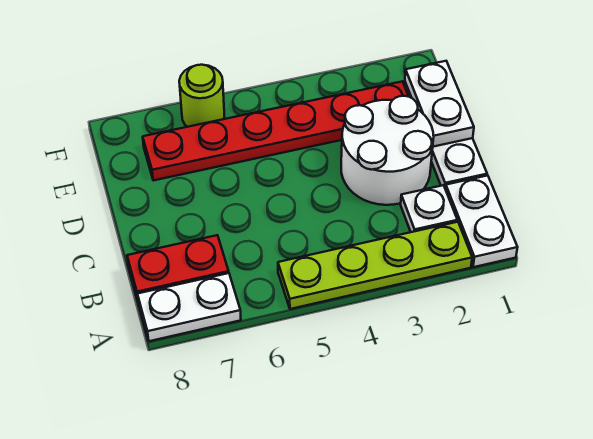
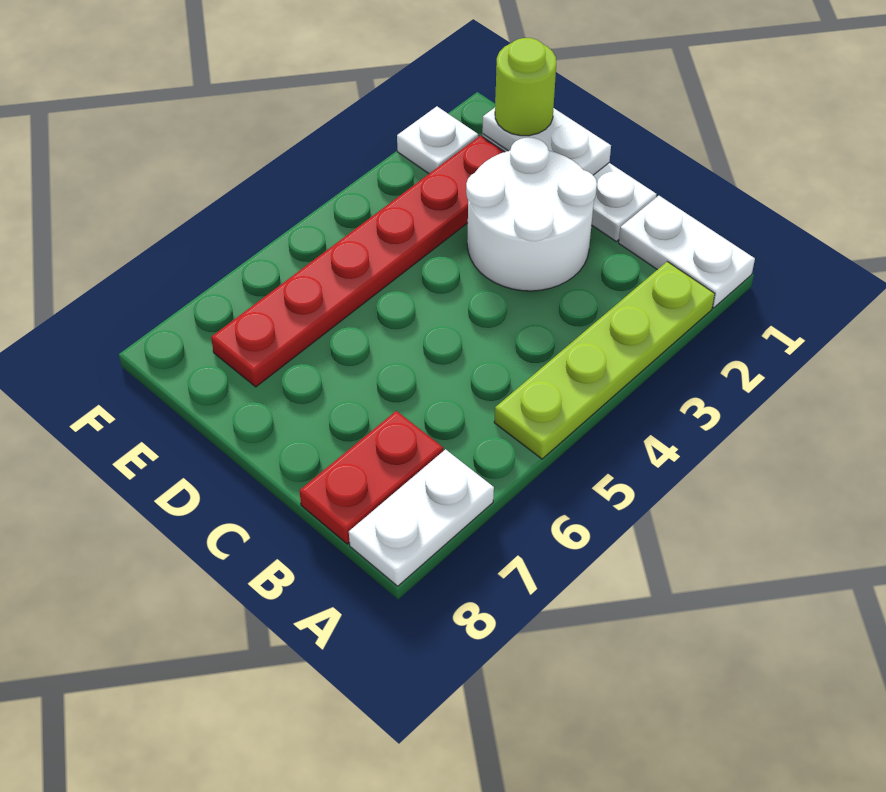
white 1x1 plate [401,185,457,232] -> white 1x1 plate moved to [397,106,478,174]
lime 1x1 round brick [179,65,224,127] -> lime 1x1 round brick moved to [495,38,556,136]

